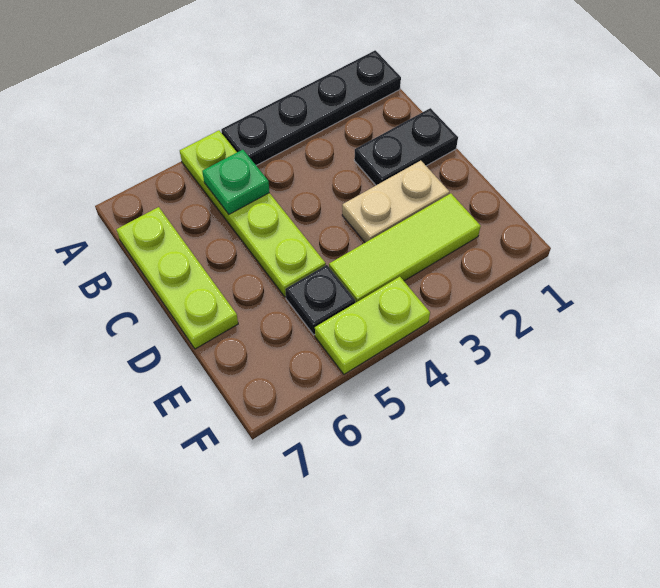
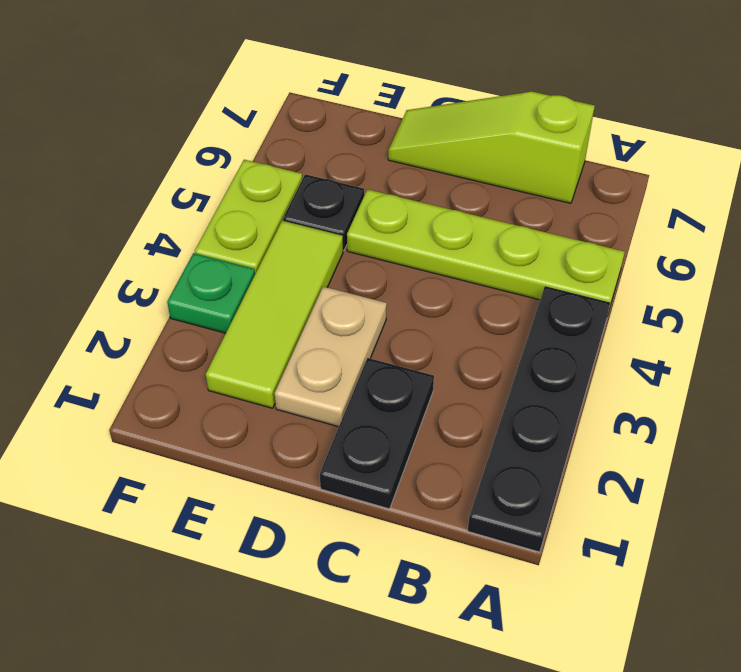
green 1x1 plate [202,150,269,214] -> green 1x1 plate moved to [167,253,255,333]
lime 1x3 plate [116,207,238,349] -> lime 1x3 slope [388,92,595,203]

